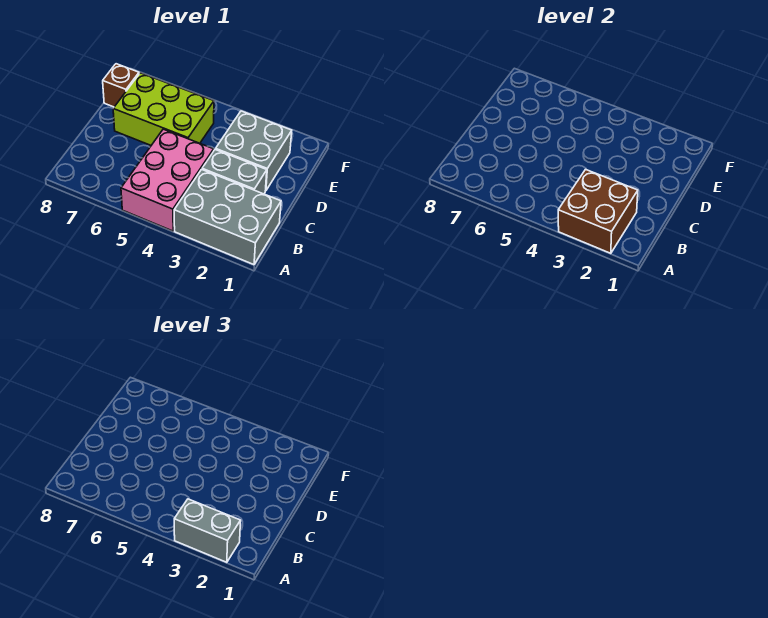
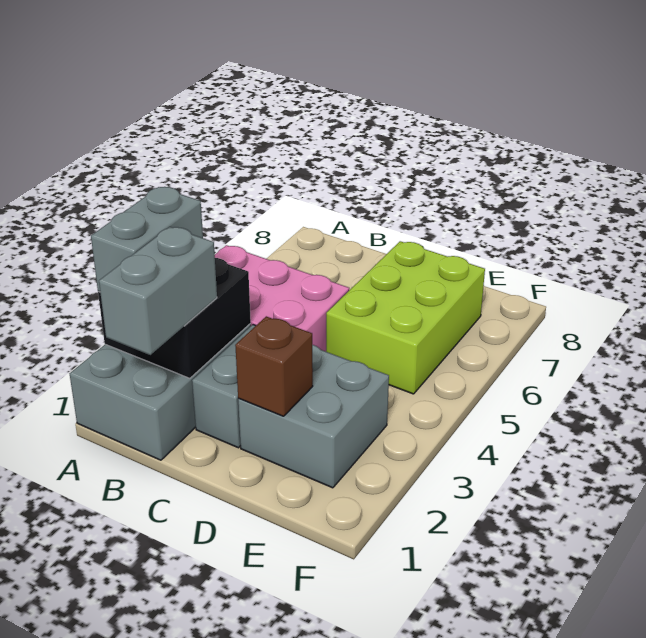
brown 2x2 brick [558,169,638,253] -> black 2x2 brick [98,258,251,378]
none -> grey 1x2 brick [99,227,217,355]
brown 1x1 brick [103,64,139,107] -> brown 1x1 brick moved to [235,316,313,416]

